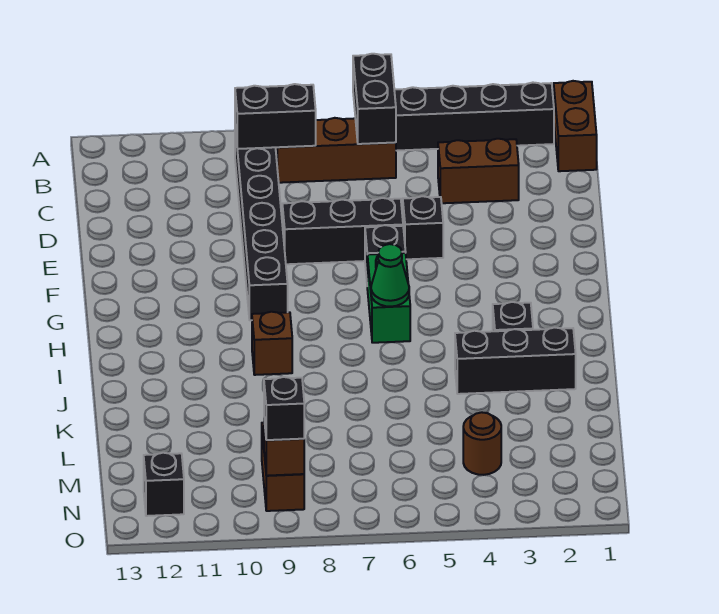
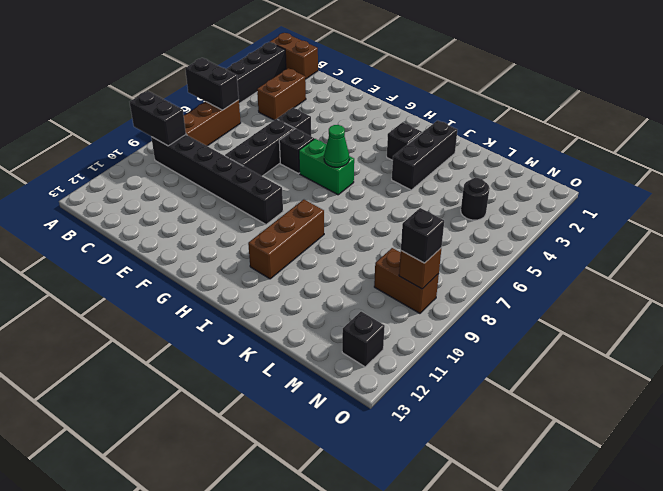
black 1x2 brick [235,84,316,149] -> black 1x2 brick turned to [130,91,186,146]
brown 1x1 brick [252,312,292,375] -> brown 1x3 brick [248,200,324,279]
brown 1x1 round brick [463,412,501,475] -> black 1x1 round brick [461,178,490,220]

